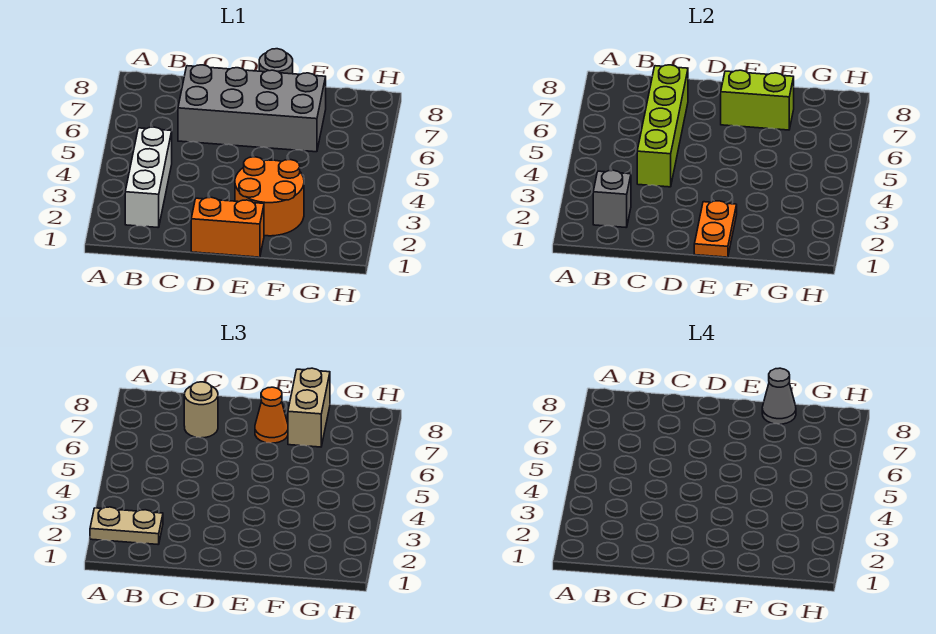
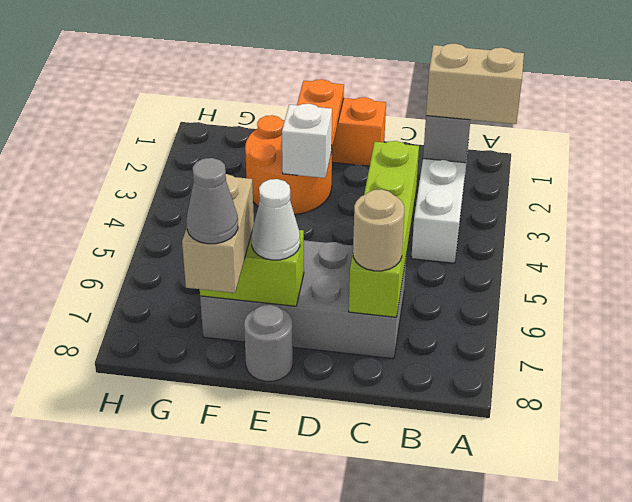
tan 1x2 plate [90,507,163,545] -> tan 1x2 brick [426,44,524,124]
none -> white 1x1 brick [282,104,332,178]
orange 1x1 cone [255,387,288,443] -> white 1x1 cone [251,179,300,260]

